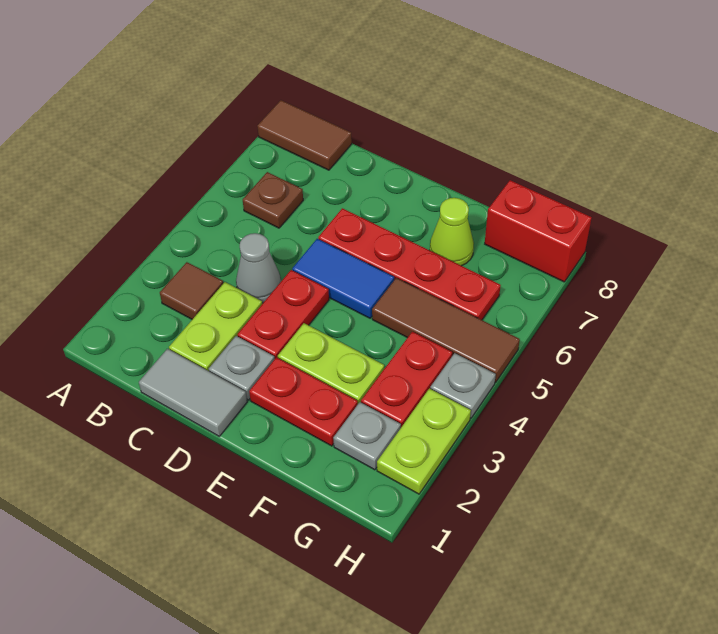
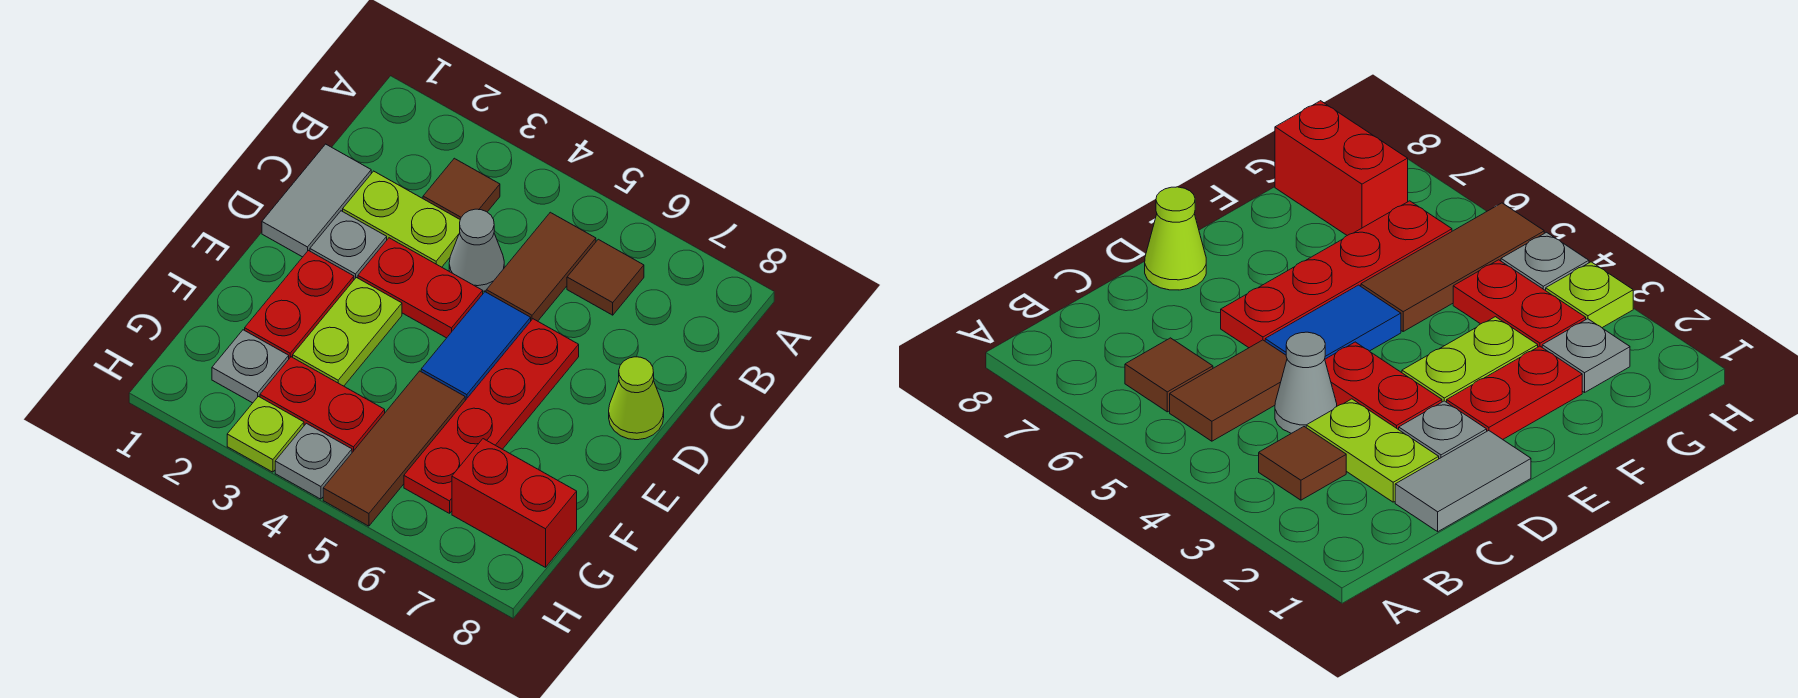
brown 1x2 tile [257,100,352,170] -> brown 1x2 tile moved to [486,212,596,321]
brown 1x1 plate [243,172,303,228] -> brown 1x1 tile [567,239,644,315]
lime 1x1 cone [430,198,474,266] -> lime 1x1 cone moved to [609,357,664,440]
red 1x2 brick [485,180,592,282] -> red 1x2 brick turned to [452,439,577,567]
lime 1x2 plate [377,388,471,494] -> lime 1x1 plate [227,396,304,472]

